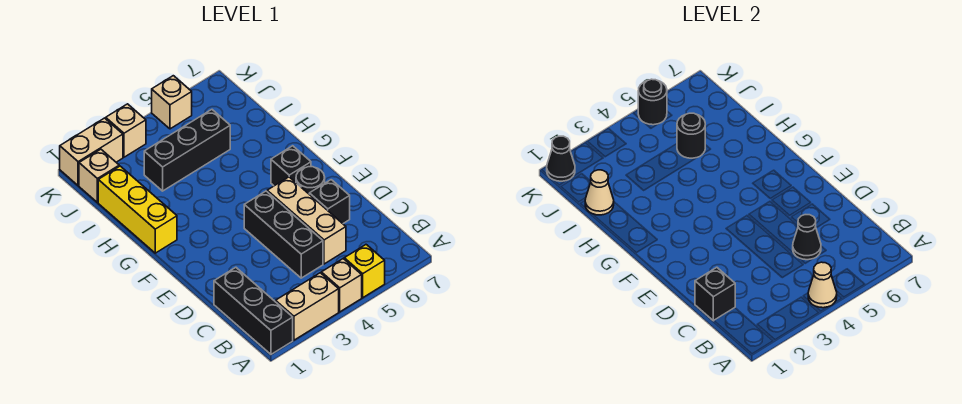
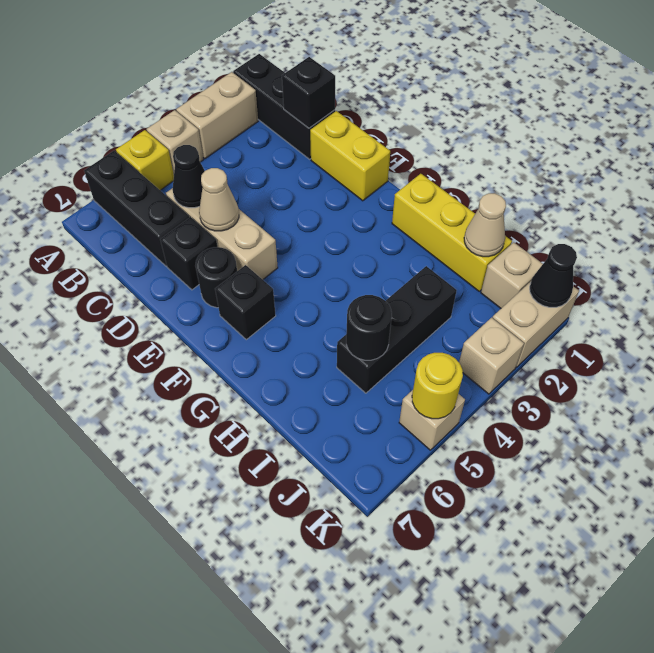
tan 1x1 cone [808,262,837,308] -> tan 1x1 cone moved to [199,168,239,231]
black 1x3 brick [244,191,323,278] -> black 1x3 brick moved to [84,151,190,266]
none -> yellow 1x2 brick [310,111,390,201]
black 1x1 round brick [638,79,667,125] -> yellow 1x1 round brick [412,353,463,419]

